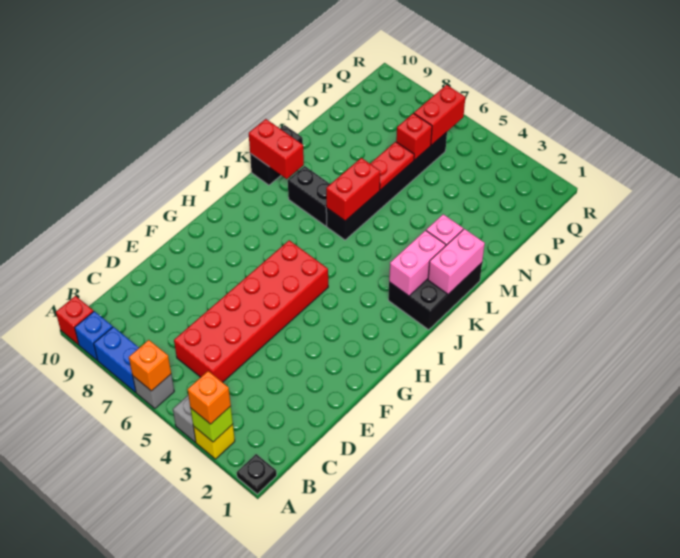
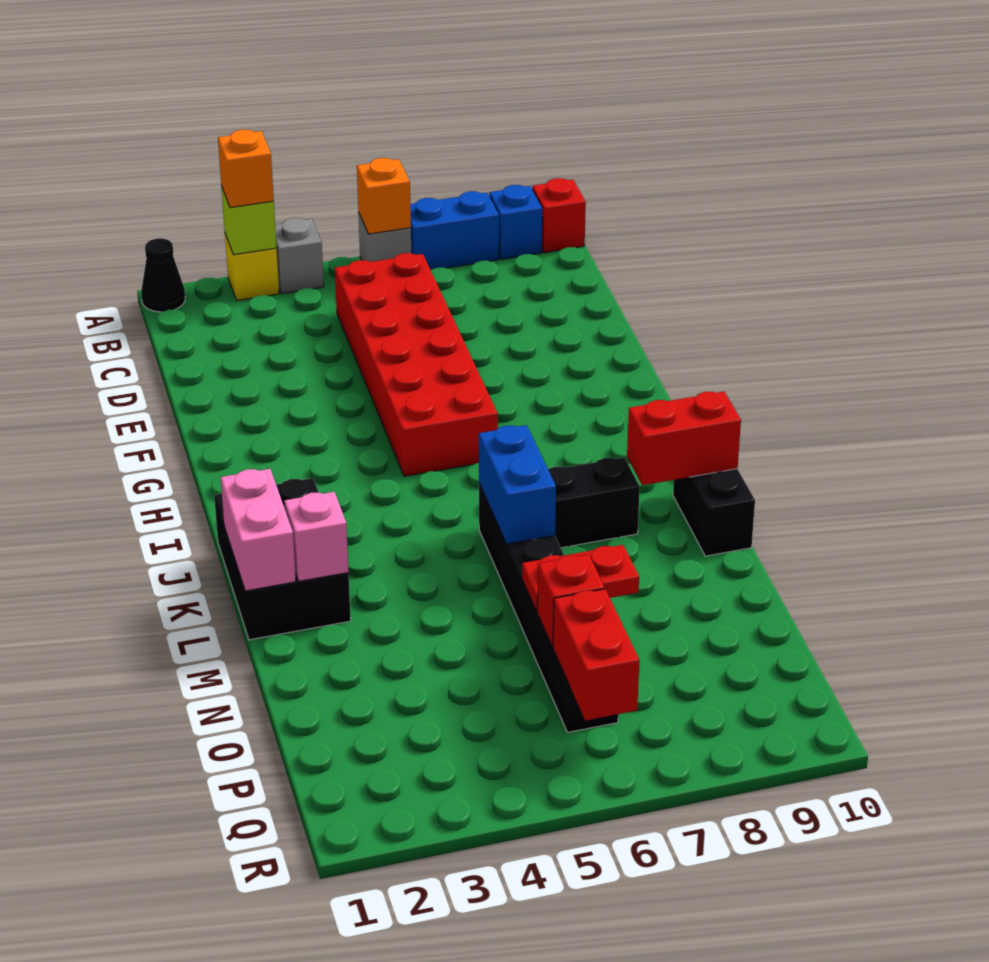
black 1x1 plate [237,454,277,494] -> black 1x1 cone [141,238,185,312]
pink 1x2 brick [389,230,446,296] -> none
red 1x2 brick [326,158,380,221] -> blue 1x2 brick [479,425,556,544]
red 1x2 plate [370,142,414,190] -> red 1x2 plate turned to [522,545,639,611]

